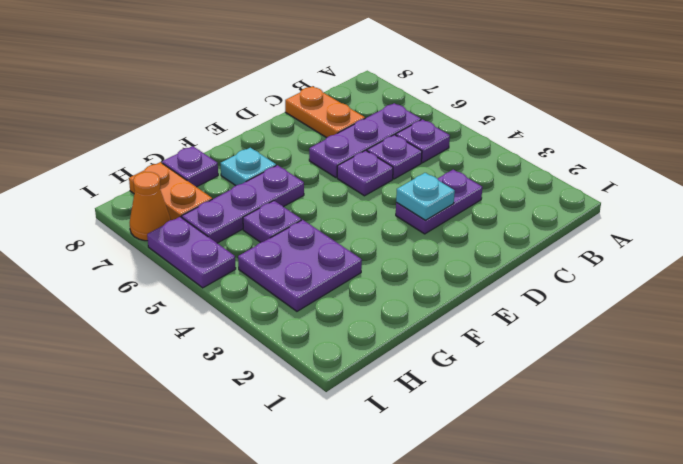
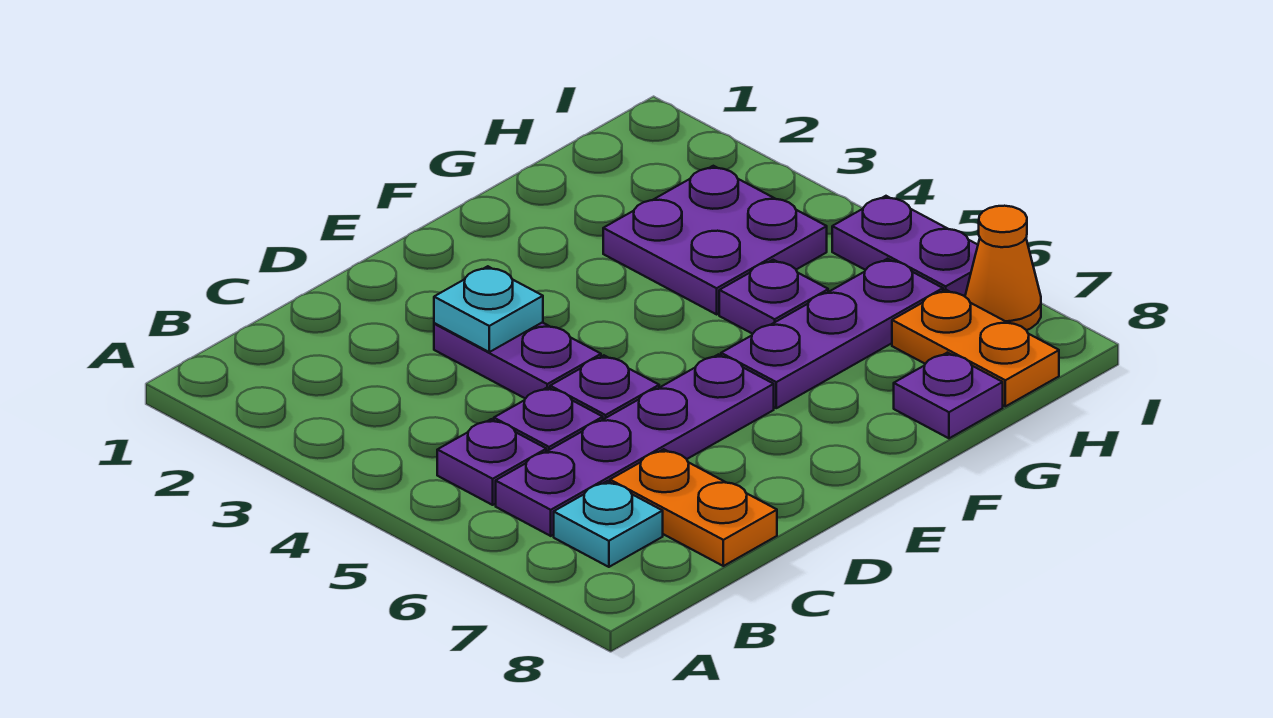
purple 1x3 plate [309,103,421,178] -> purple 1x4 plate [496,354,774,536]
purple 1x2 plate [396,170,482,234] -> purple 1x2 plate turned to [434,322,601,399]
cyan 1x1 plate [220,148,276,186] -> cyan 1x1 plate moved to [554,481,663,567]

